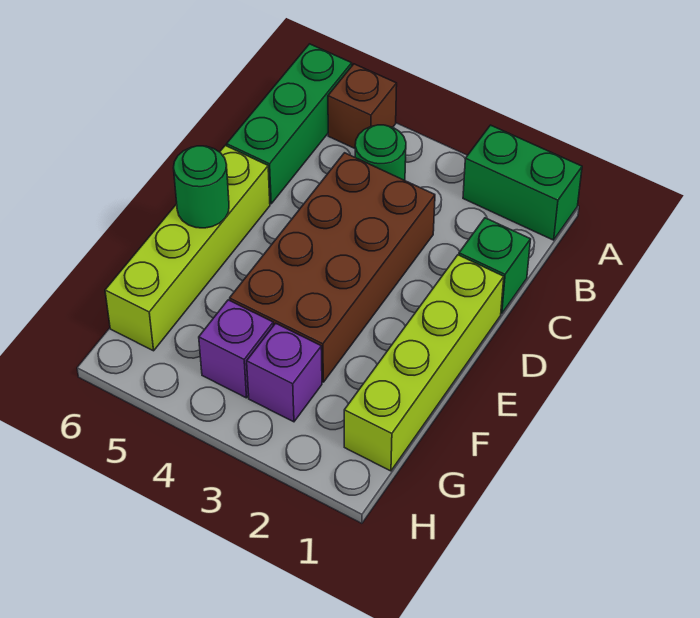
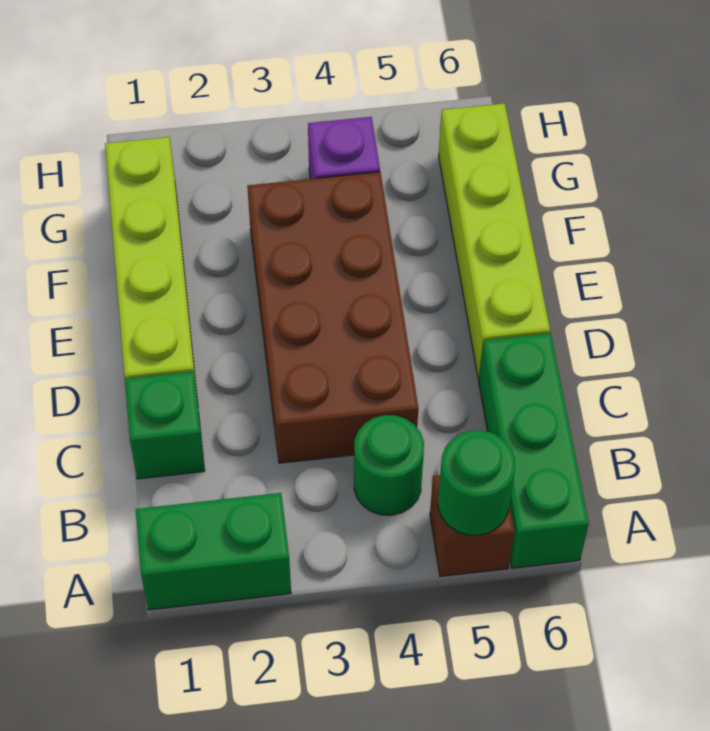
green 1x1 round brick [174,146,229,228] -> green 1x1 round brick moved to [438,430,515,535]
purple 1x1 brick [247,323,322,422] -> none

